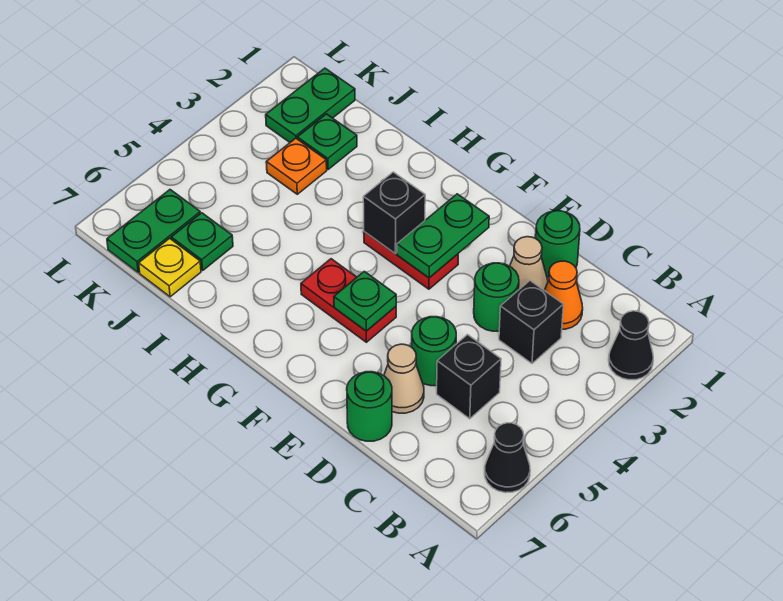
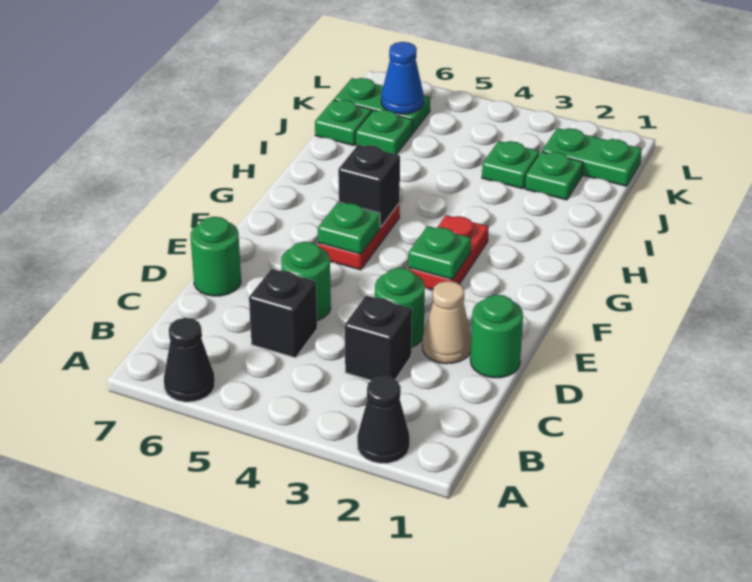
orange 1x1 cone [544,261,583,329] -> none
tan 1x1 cone [384,344,424,413] -> none
green 1x2 plate [397,194,489,278] -> green 1x1 plate [408,226,471,279]
black 1x1 brick [363,172,425,254] -> black 1x1 brick moved to [338,145,400,227]
orange 1x1 plate [266,138,327,194] -> green 1x1 plate [482,141,539,189]
yellow 1x1 plate [139,238,201,297] -> green 1x1 plate [315,100,372,145]
none -> blue 1x1 cone [381,42,424,114]

